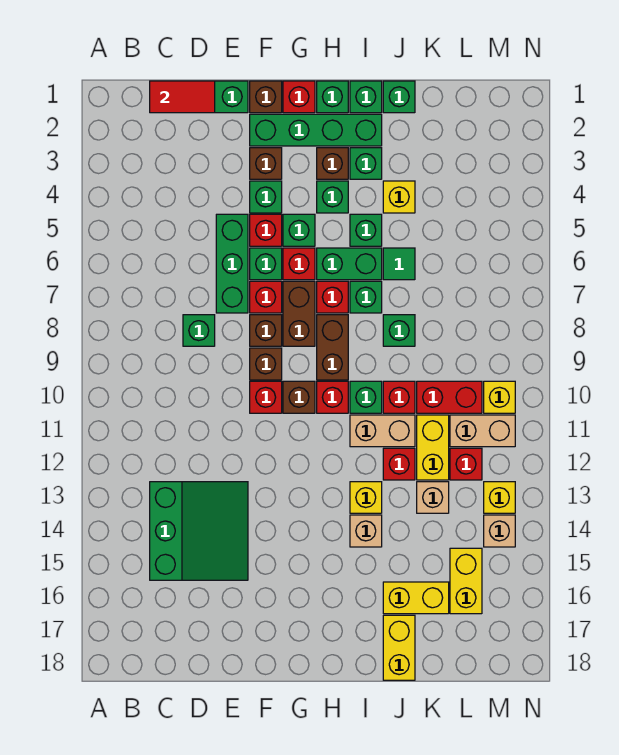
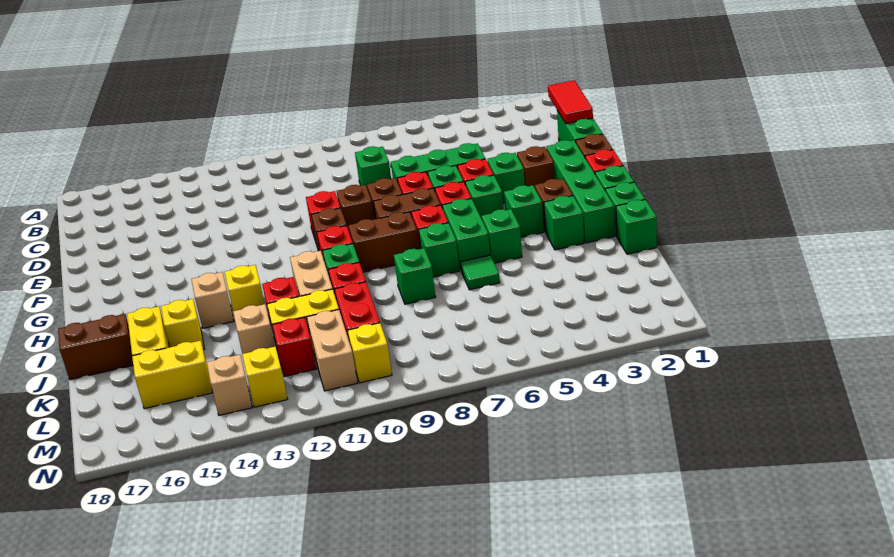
green 3x3 slope [150,482,248,580] -> none
yellow 1x1 brick [383,181,415,213] -> yellow 1x1 brick moved to [161,299,204,350]
yellow 1x2 brick [383,615,415,680] -> brown 1x2 brick [58,314,133,380]

